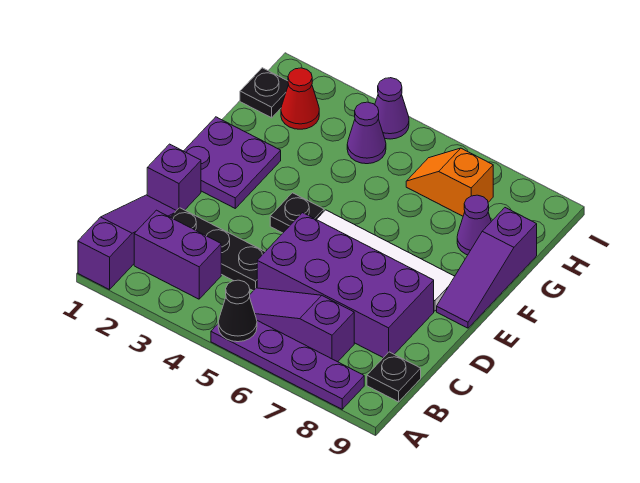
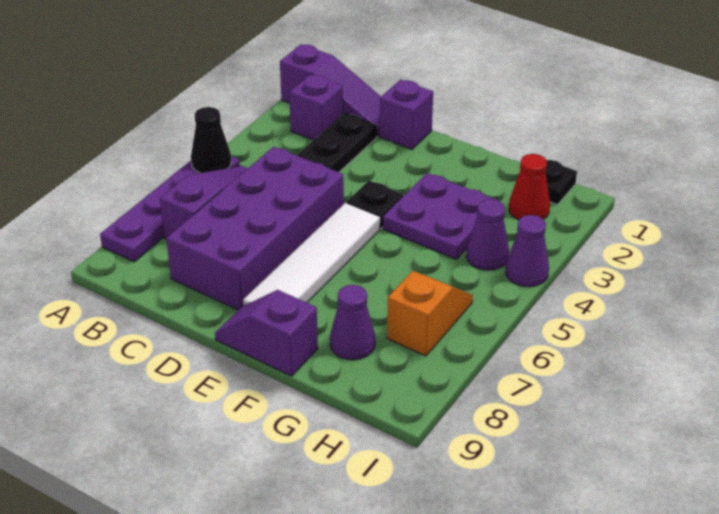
purple 1x2 brick [134,210,221,299] -> purple 1x1 brick [289,74,343,140]
black 1x1 plate [367,352,421,402] -> none
purple 2x2 plate [184,117,281,208] -> purple 2x2 plate moved to [383,173,499,260]
purple 1x3 slope [437,208,537,328] -> purple 1x2 slope [215,290,318,376]

